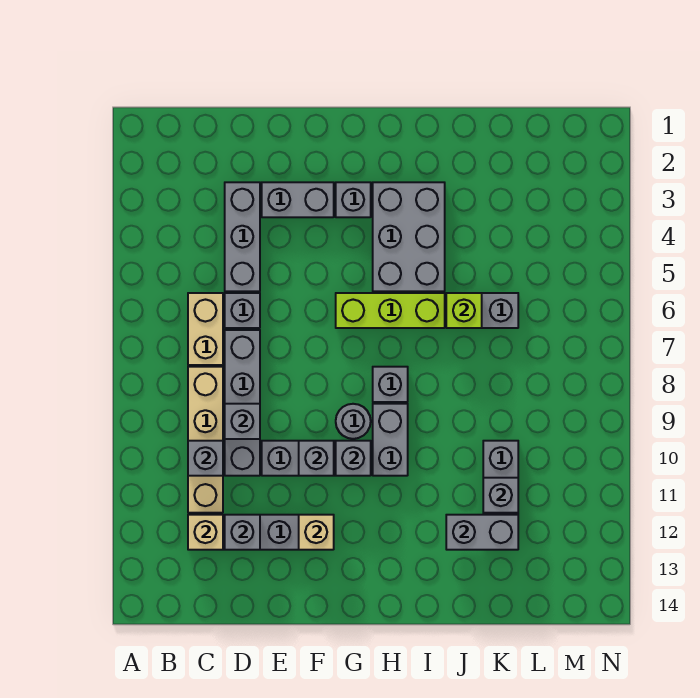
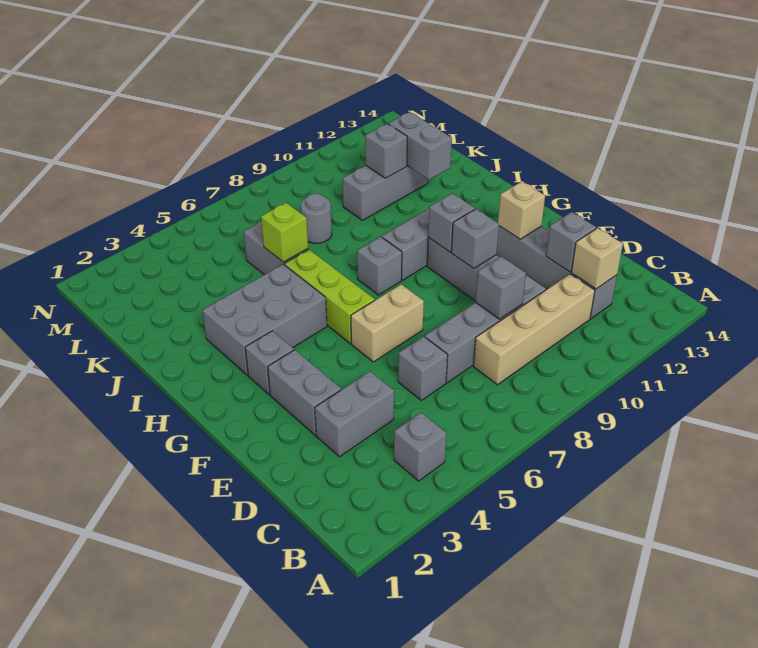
tan 1x2 brick [188,293,223,365] -> tan 1x2 brick moved to [351,284,424,362]
grey 1x1 brick [188,441,223,476] -> grey 1x1 brick moved to [394,413,447,481]
grey 1x3 brick [225,182,260,291] -> grey 1x2 brick [315,371,394,457]
grey 1x1 round brick [336,404,371,439] -> grey 1x1 round brick moved to [300,194,332,243]

